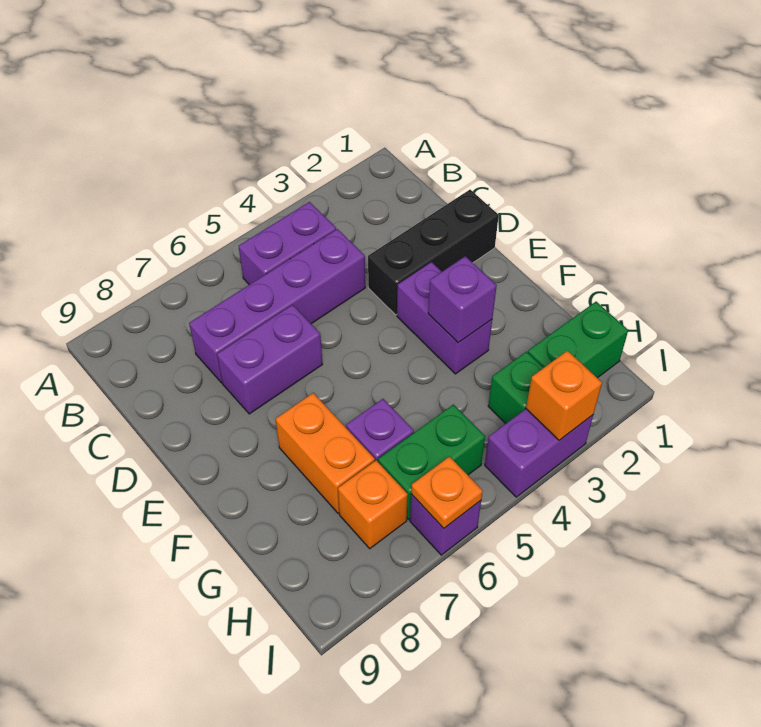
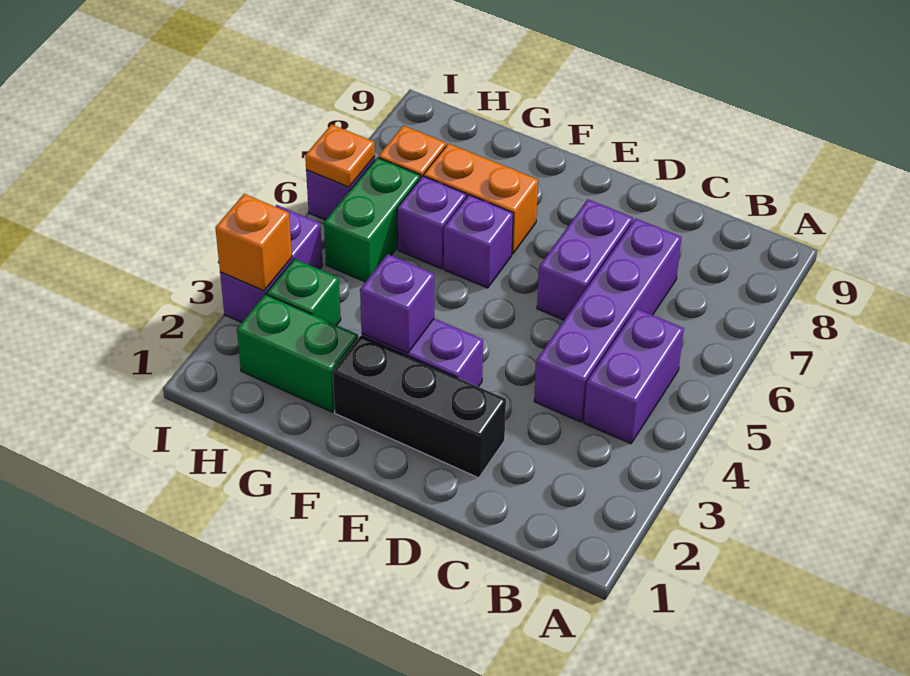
black 1x3 brick [368,190,499,315] -> black 1x3 brick turned to [333,336,506,478]
none -> purple 1x1 brick [444,195,513,288]
green 1x2 brick [528,302,628,378] -> green 1x2 brick turned to [237,294,358,412]

